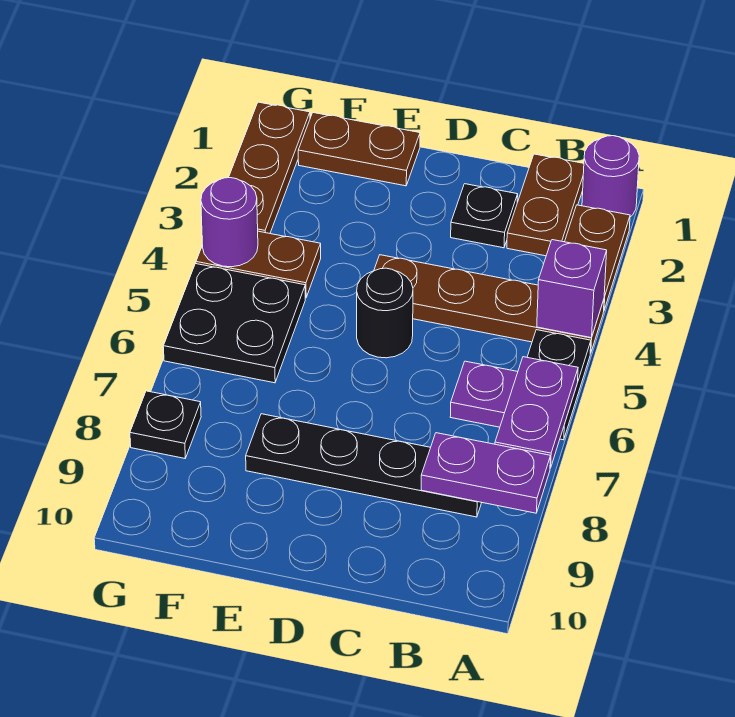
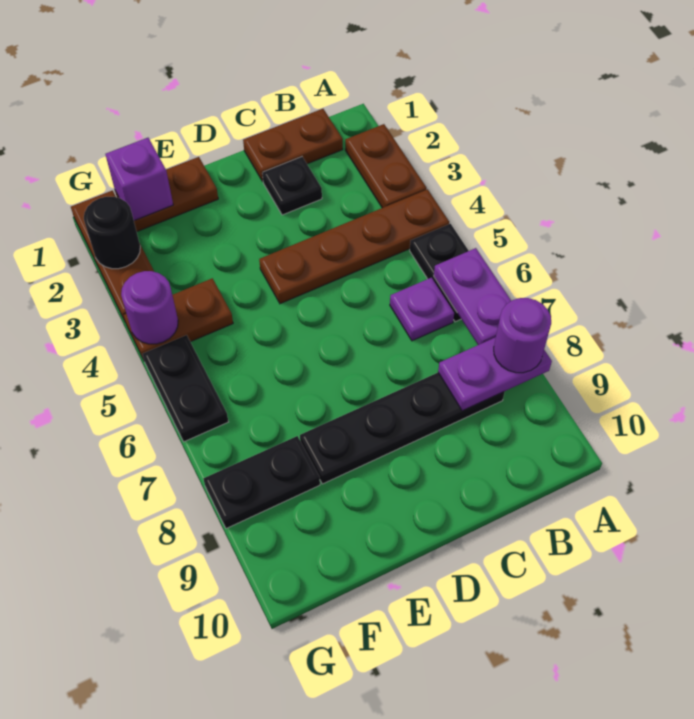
purple 1x1 round brick [582,136,639,217] -> purple 1x1 round brick moved to [494,298,551,373]
purple 1x1 brick [537,240,607,338] -> purple 1x1 brick moved to [105,138,173,221]
brown 1x2 plate [507,154,584,256] -> brown 1x2 plate turned to [243,109,343,182]
black 1x1 round brick [357,268,413,358] -> black 1x1 round brick moved to [84,197,140,269]
black 2x2 plate [163,264,305,383] -> black 1x2 plate [143,335,228,442]
black 1x1 plate [130,391,201,458] -> black 1x2 plate [203,436,320,529]

